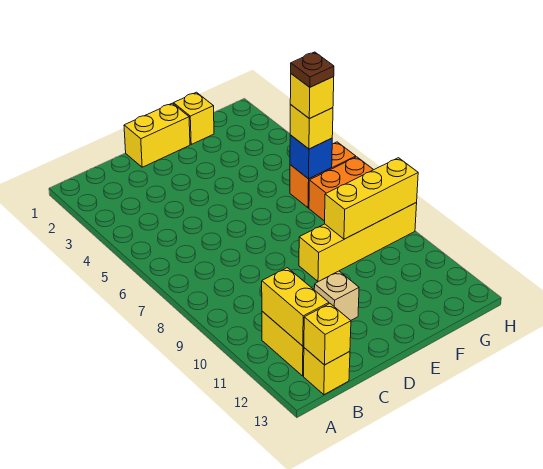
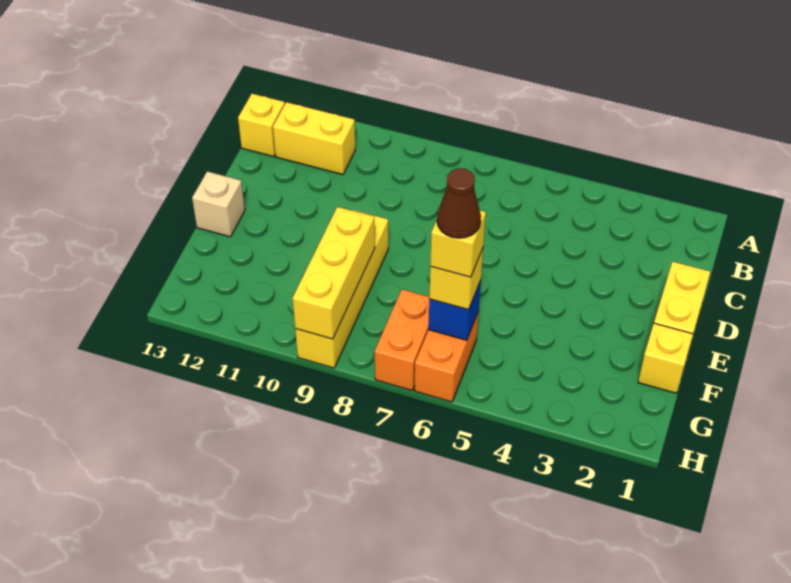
yellow 1x2 brick [262,268,329,346] -> none
yellow 1x1 brick [304,304,351,365] -> none
tan 1x1 brick [314,271,359,320] -> tan 1x1 brick moved to [192,171,245,237]
brown 1x1 plate [291,52,334,87] -> brown 1x1 cone [437,168,481,238]

